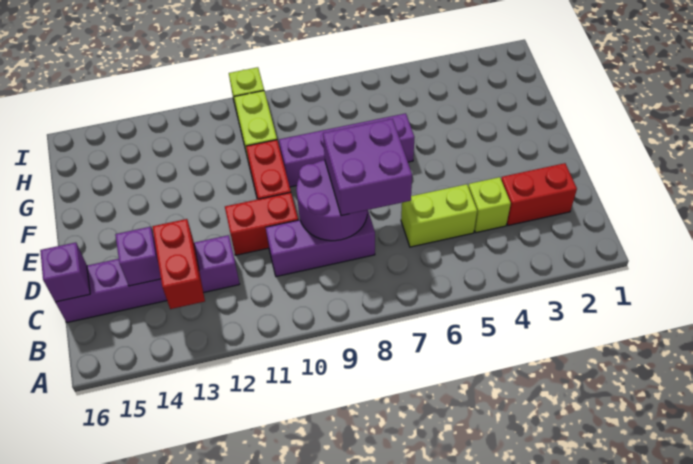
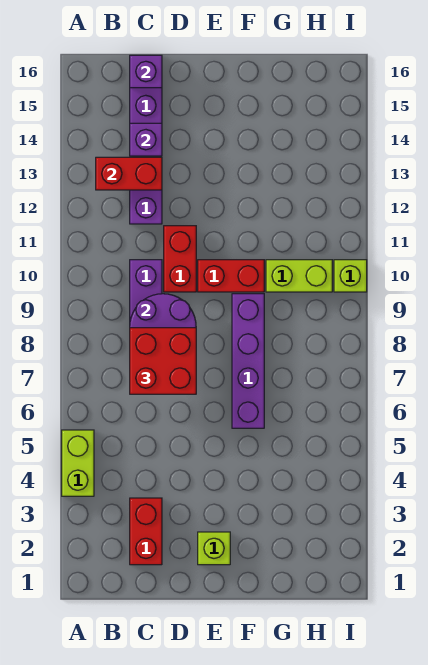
lime 1x1 brick [468,177,511,233] -> lime 1x1 brick moved to [198,532,230,565]
lime 1x2 brick [401,184,477,247] -> lime 1x2 brick moved to [62,430,94,496]
purple 2x2 brick [323,119,412,216] -> red 2x2 brick [130,328,196,394]

